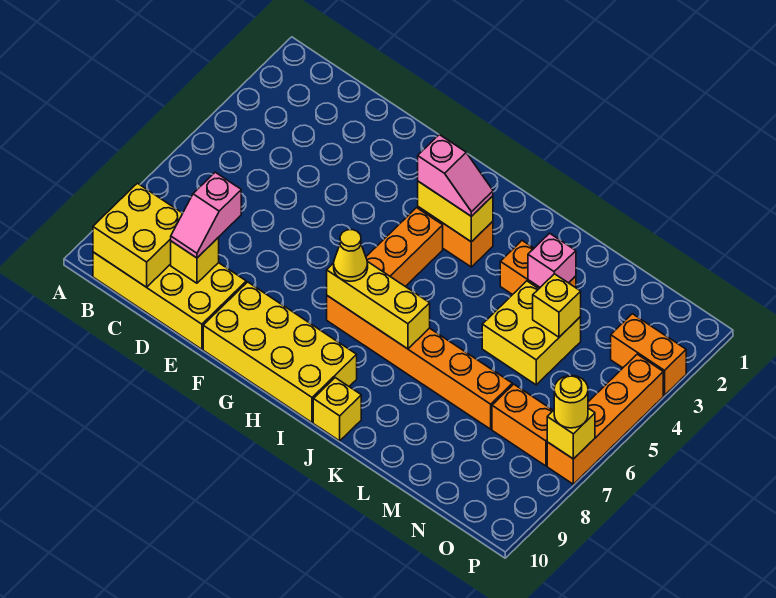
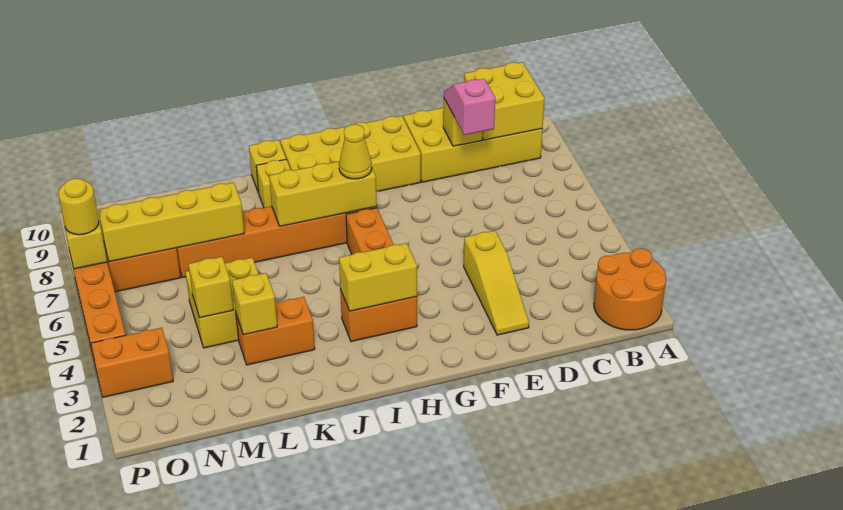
none -> orange 2x2 round brick [594,248,666,330]
none -> yellow 1x3 slope [464,231,529,335]
pink 1x2 slope [418,135,493,216] -> none
none -> yellow 1x1 brick [256,159,291,208]
pink 1x1 brick [528,233,576,287] -> yellow 1x1 brick [232,273,277,335]
none -> yellow 1x4 brick [98,182,244,262]

